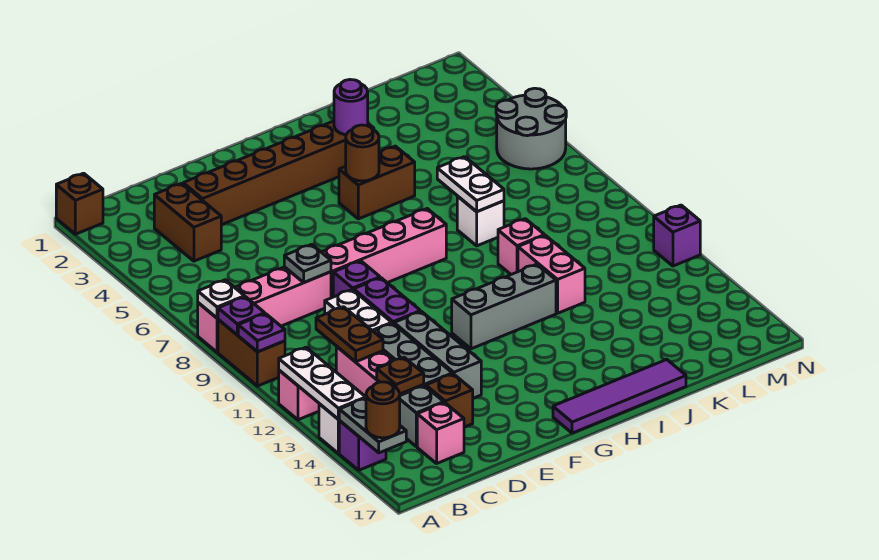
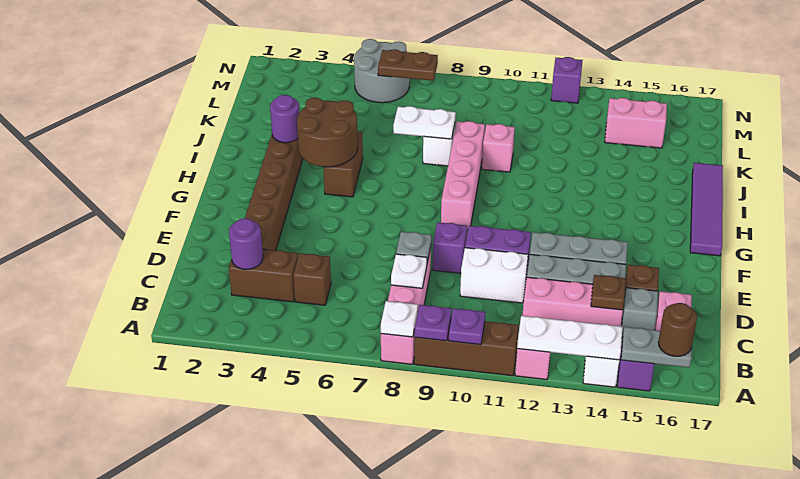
brown 1x1 brick [56,173,103,234] -> brown 1x1 brick moved to [293,253,331,305]
brown 1x2 brick [218,320,285,386] -> brown 1x3 brick [414,321,519,376]
none -> purple 1x1 round brick [229,218,263,269]
none -> white 1x1 plate [391,254,427,288]
brown 1x2 plate [316,307,383,362] -> brown 1x2 plate moved to [378,49,438,81]
pink 1x4 brick [322,209,446,298] -> pink 1x4 brick moved to [441,121,485,230]
grey 1x3 brick [452,264,556,349] -> none
brown 1x1 round brick [346,125,379,181] -> brown 2x2 round brick [297,98,358,167]
pink 1x2 brick [518,236,585,313] -> pink 1x2 brick moved to [605,98,667,148]

